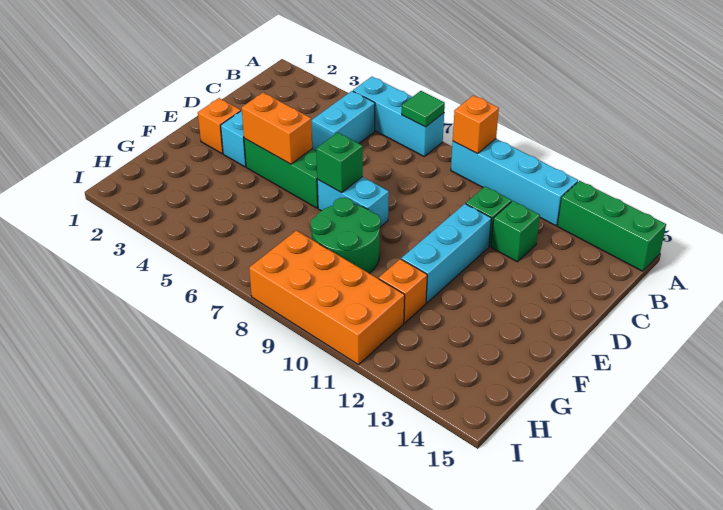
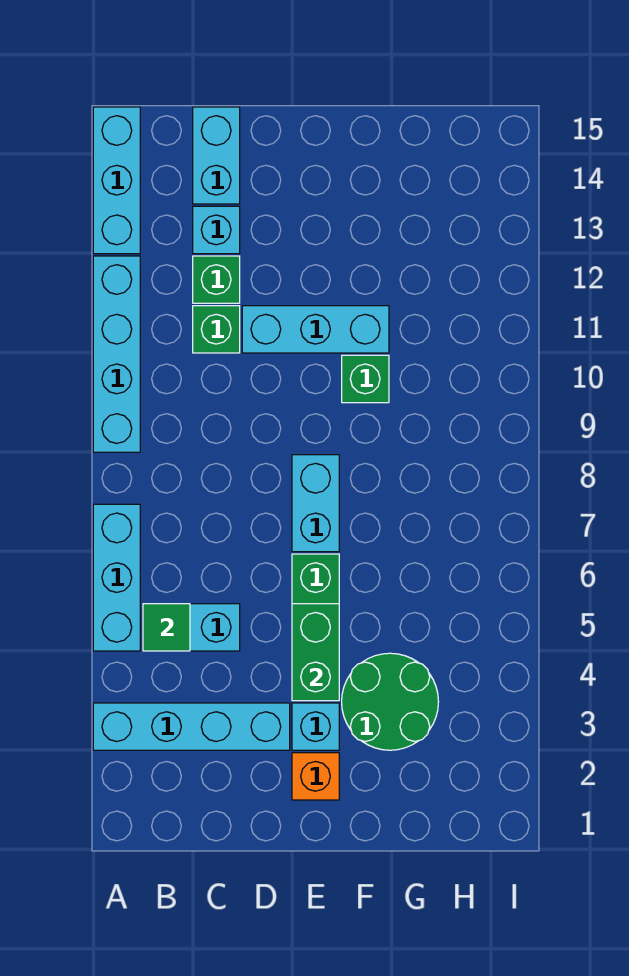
none -> cyan 1x4 brick [93,703,290,750]
green 1x1 tile [402,91,445,127] -> green 1x1 tile moved to [143,604,190,651]
orange 1x1 brick [453,95,499,154] -> none
green 1x3 brick [558,181,666,271] -> cyan 1x3 brick [93,107,140,254]
none -> cyan 1x1 brick [193,206,240,254]
none -> cyan 1x2 brick [193,107,240,204]
orange 1x2 brick [242,93,312,164] -> green 1x2 brick [292,604,339,701]
green 1x1 brick [316,133,363,193] -> green 1x1 brick moved to [342,355,389,403]
green 2x2 round brick [310,198,381,273] -> green 2x2 round brick moved to [342,653,439,750]
orange 1x1 brick [379,259,427,323] -> none
orange 2x4 brick [249,231,405,365] -> none

